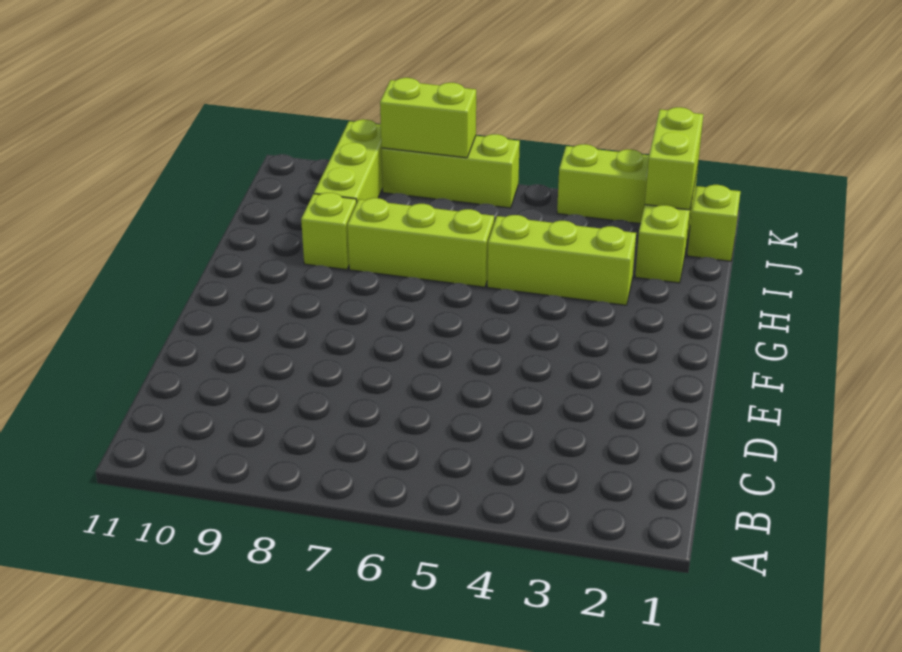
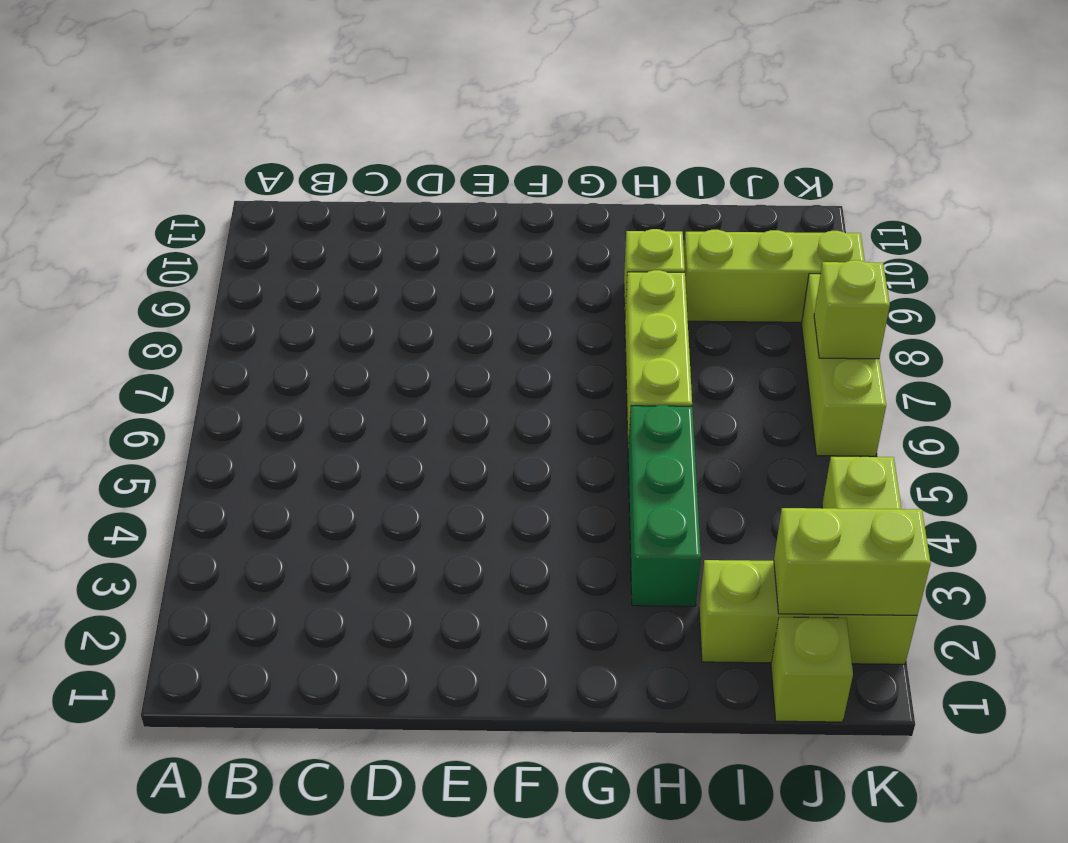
lime 1x3 brick [487,215,636,305] -> green 1x3 brick [628,405,701,606]
lime 1x2 brick [380,78,476,158] -> lime 1x1 brick [814,260,890,359]

